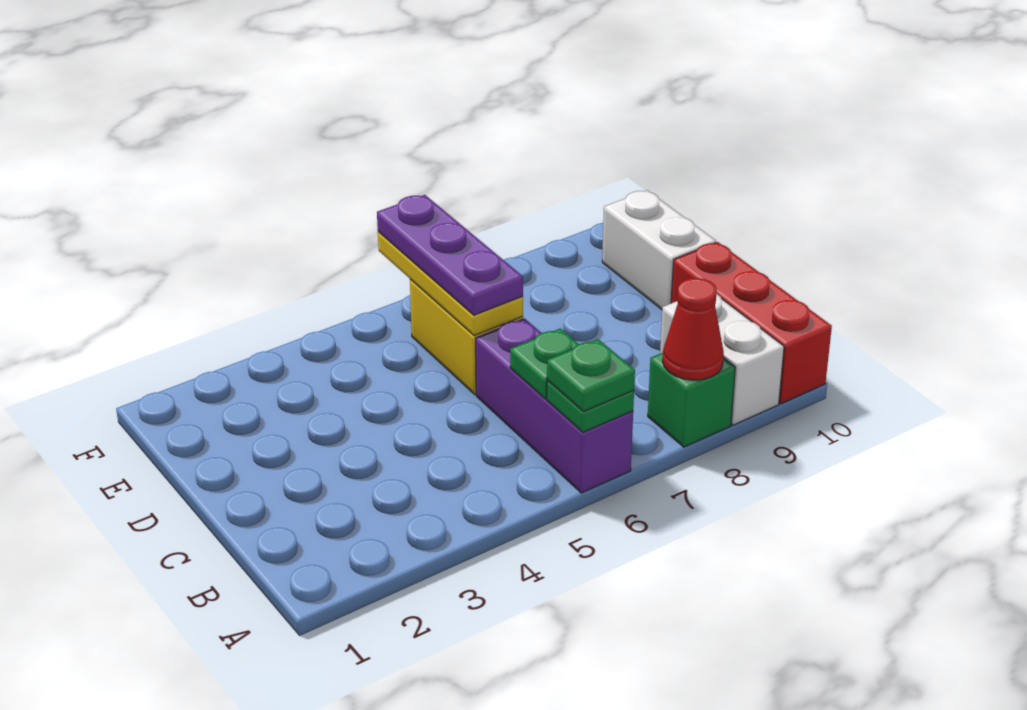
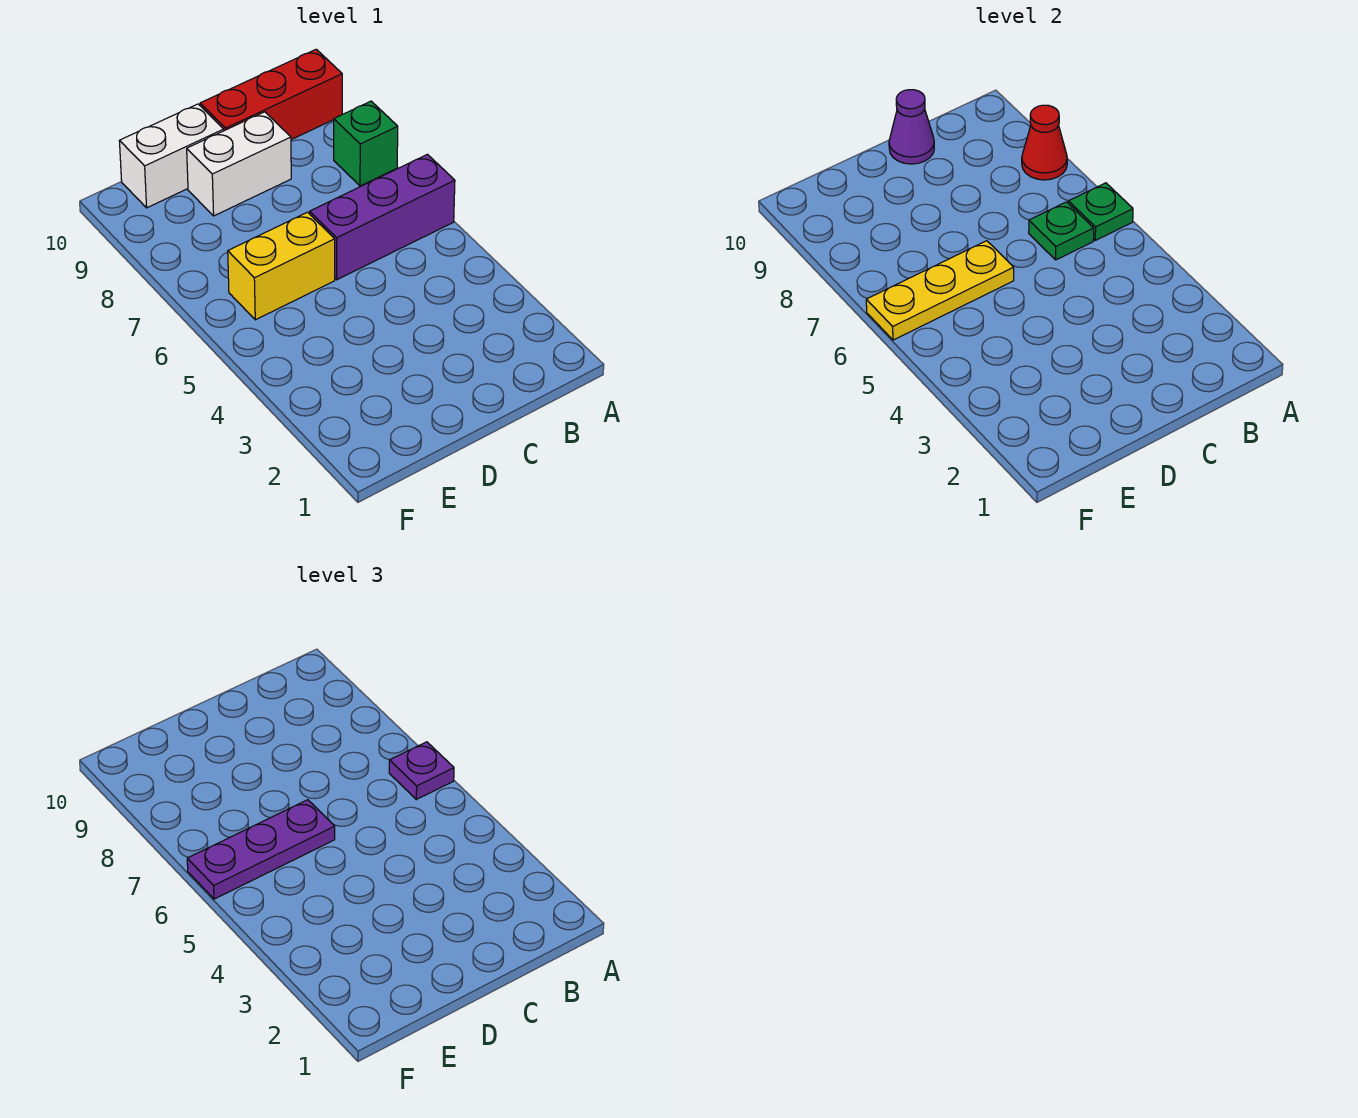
green 1x1 plate [547,339,635,412] -> purple 1x1 plate [389,742,454,799]
white 1x2 brick [660,294,784,425] -> white 1x2 brick moved to [187,112,291,216]
none -> purple 1x1 cone [889,90,934,164]

